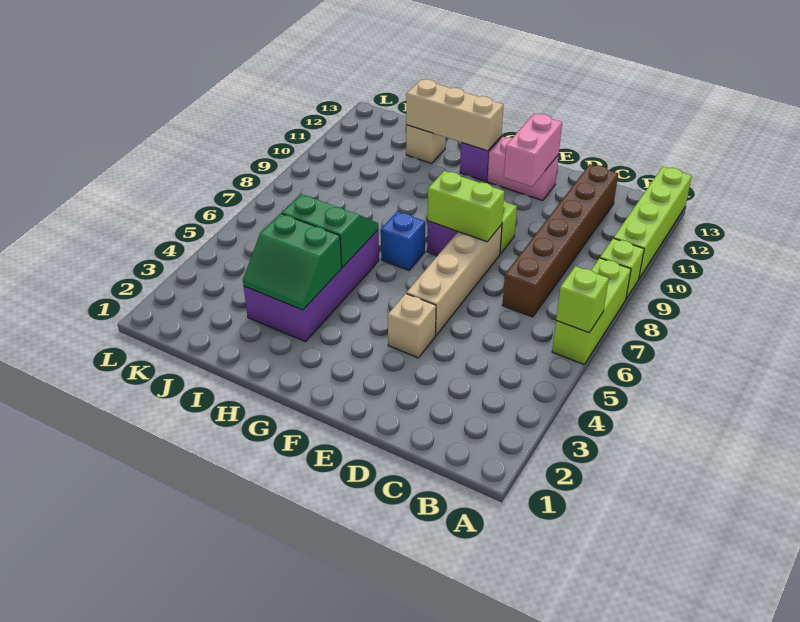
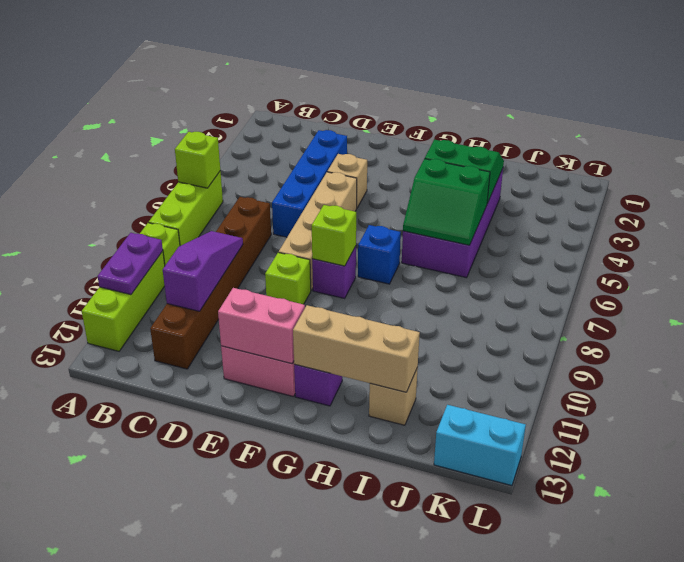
lime 1x4 brick [614,167,692,278] -> lime 1x3 brick [82,251,165,351]
none -> purple 1x2 plate [98,233,163,295]
none -> purple 1x3 slope [163,231,243,311]
none -> blue 1x4 brick [272,130,347,237]
lime 1x2 brick [428,171,504,242] -> lime 1x1 brick [312,205,356,266]
pink 1x2 brick [504,114,562,187] -> pink 1x2 brick turned to [218,288,305,364]
none -> cyan 1x2 brick [434,405,526,486]

